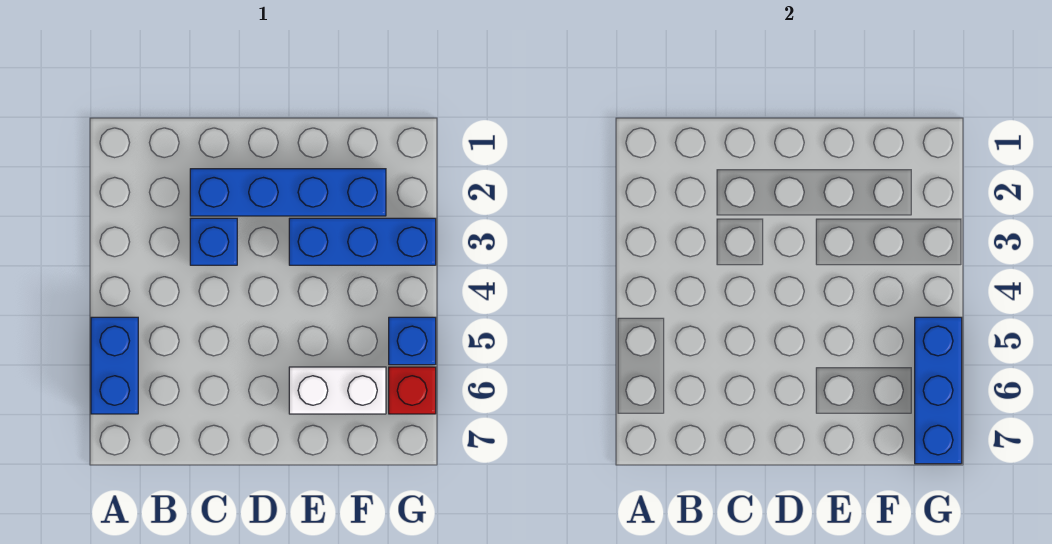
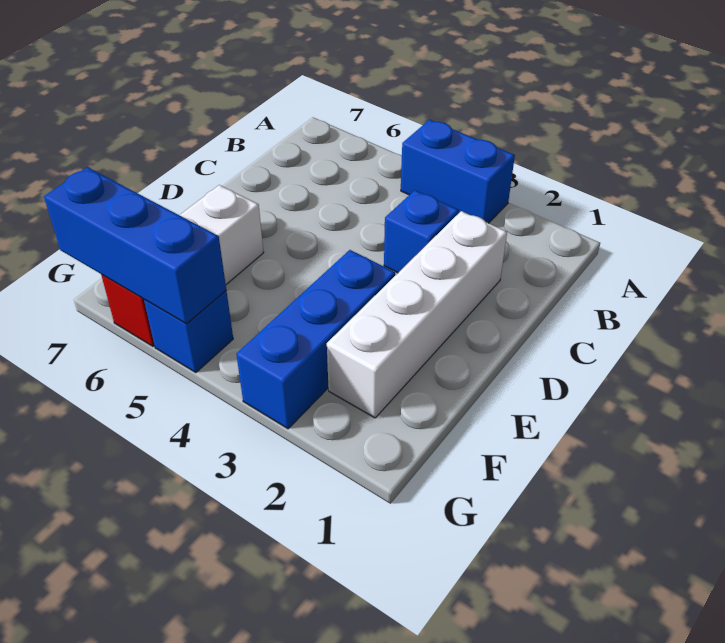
blue 1x2 brick [91,317,138,414] -> blue 1x2 brick moved to [401,120,515,223]
blue 1x4 brick [190,169,386,216] -> white 1x4 brick [327,211,507,418]

